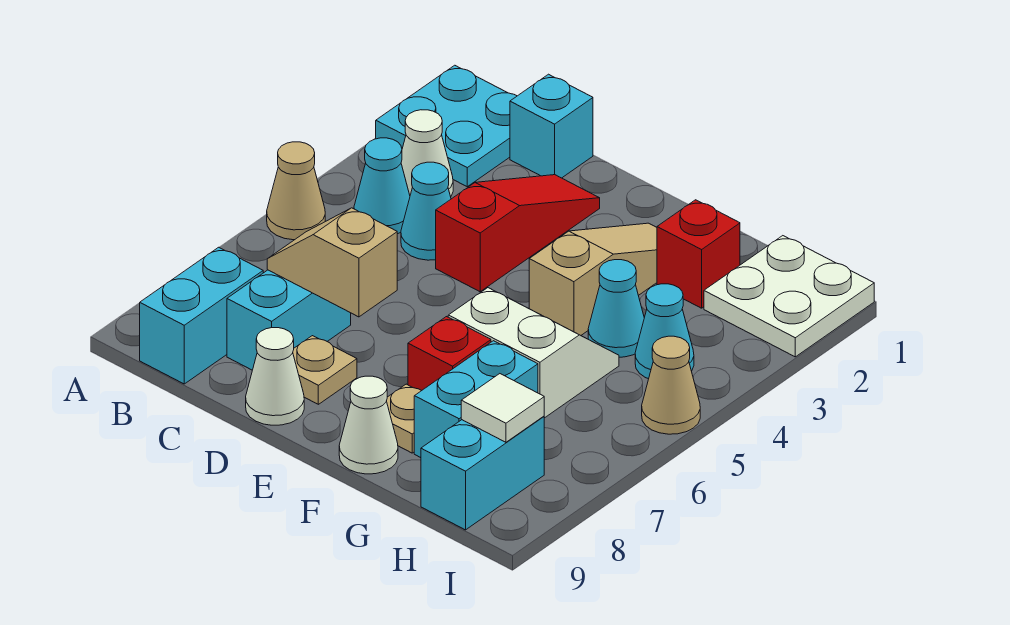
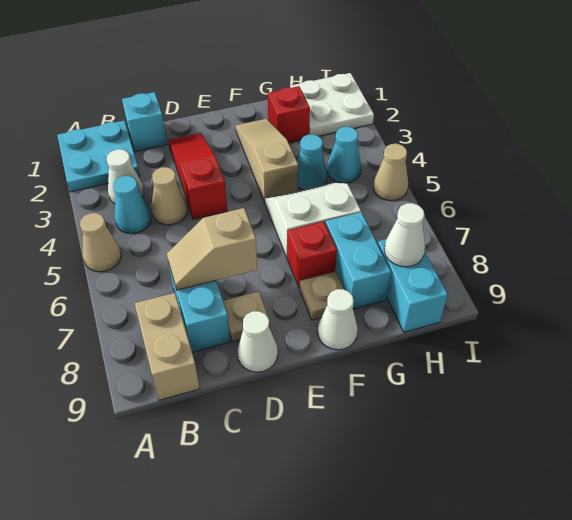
cyan 1x2 brick [140,247,263,384] -> tan 1x2 brick [135,293,200,400]
cyan 1x1 cone [401,162,451,260] -> tan 1x1 cone [152,167,188,225]
white 1x1 tile [461,374,544,442] -> white 1x1 cone [384,203,425,267]

